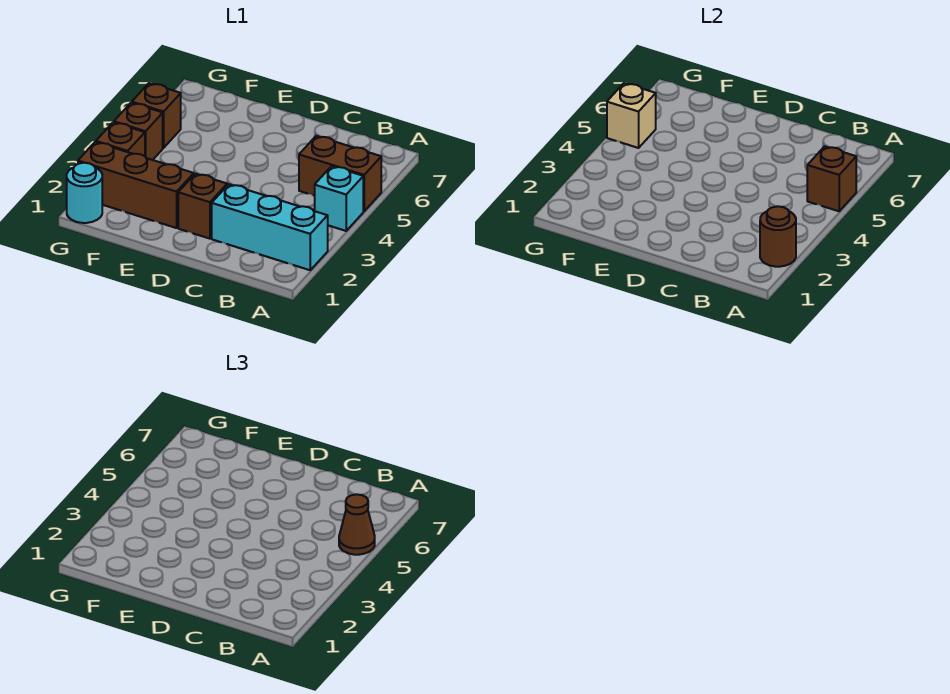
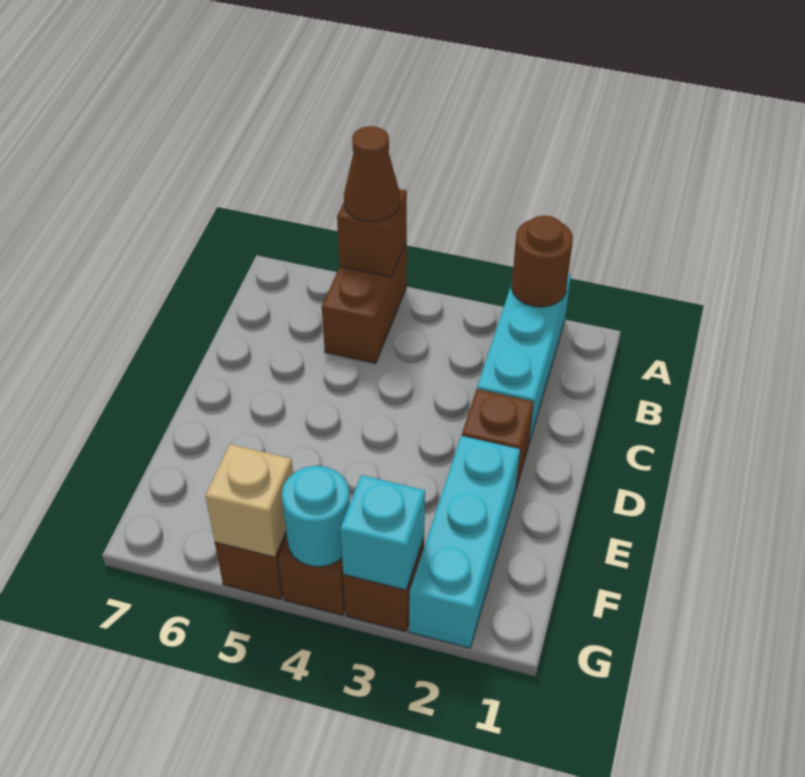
cyan 1x1 brick [315,166,363,231] -> cyan 1x1 brick moved to [340,475,425,590]
brown 1x3 brick [78,142,194,228] -> cyan 1x3 brick [409,436,520,648]
cyan 1x1 round brick [67,163,102,223] -> cyan 1x1 round brick moved to [282,466,350,567]

